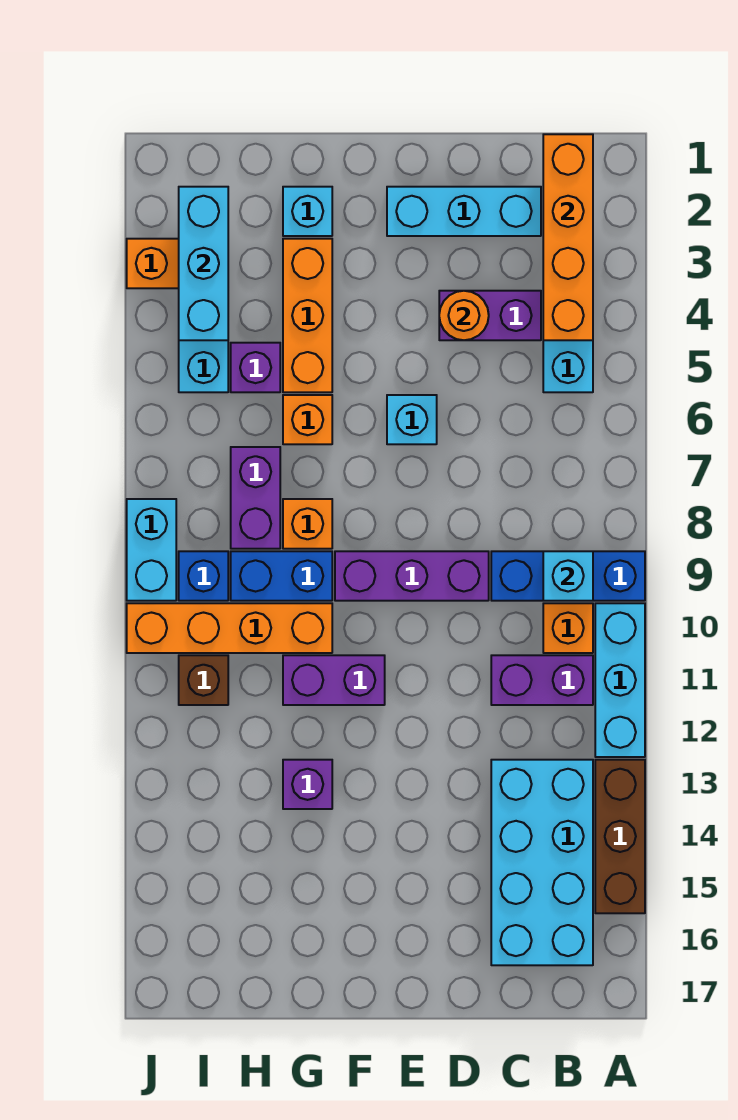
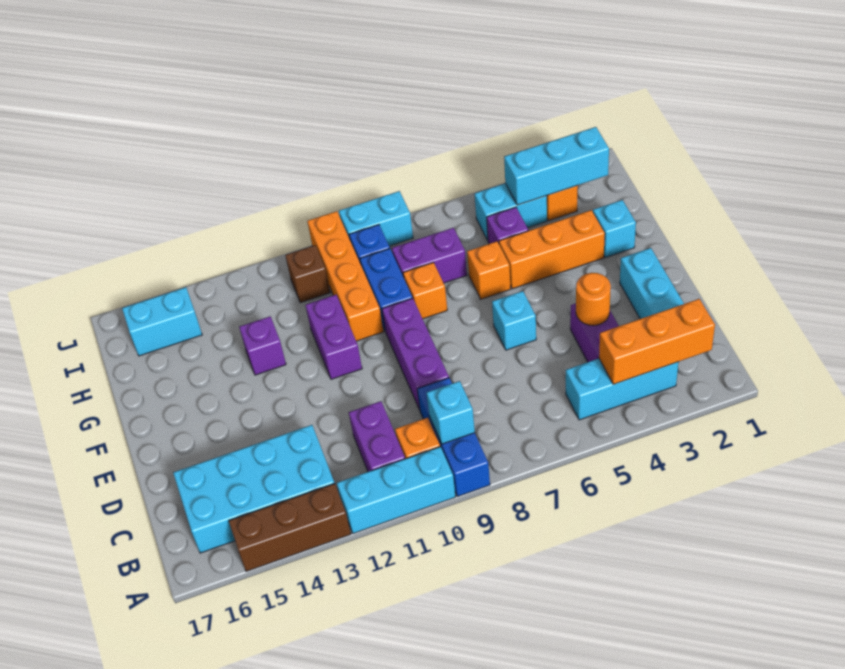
orange 1x4 brick [543,134,593,340] -> orange 1x3 brick [599,299,715,384]
none -> cyan 1x2 brick [122,287,202,356]

